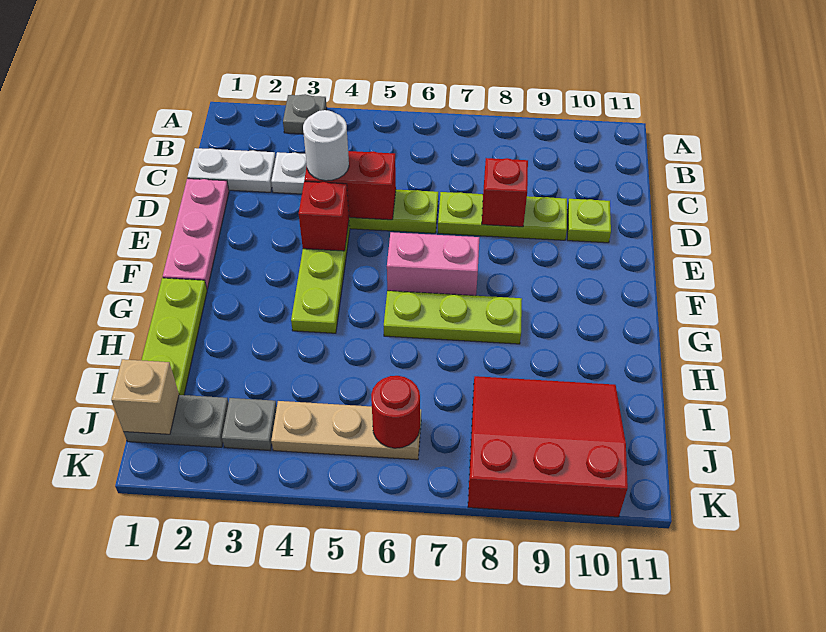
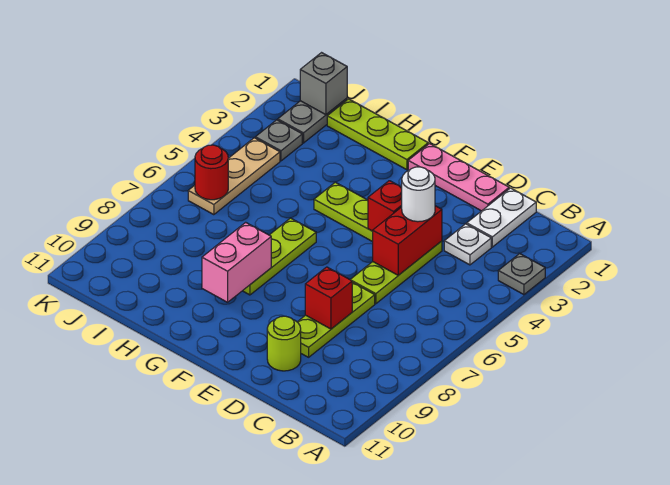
lime 1x1 plate [567,199,611,243] -> lime 1x1 round brick [267,316,301,371]
pink 1x2 brick [387,232,479,296] -> pink 1x2 brick moved to [202,222,271,302]
red 3x3 slope [468,376,628,517] -> none
tan 1x1 brick [111,359,179,434] -> grey 1x1 brick [300,53,347,115]

